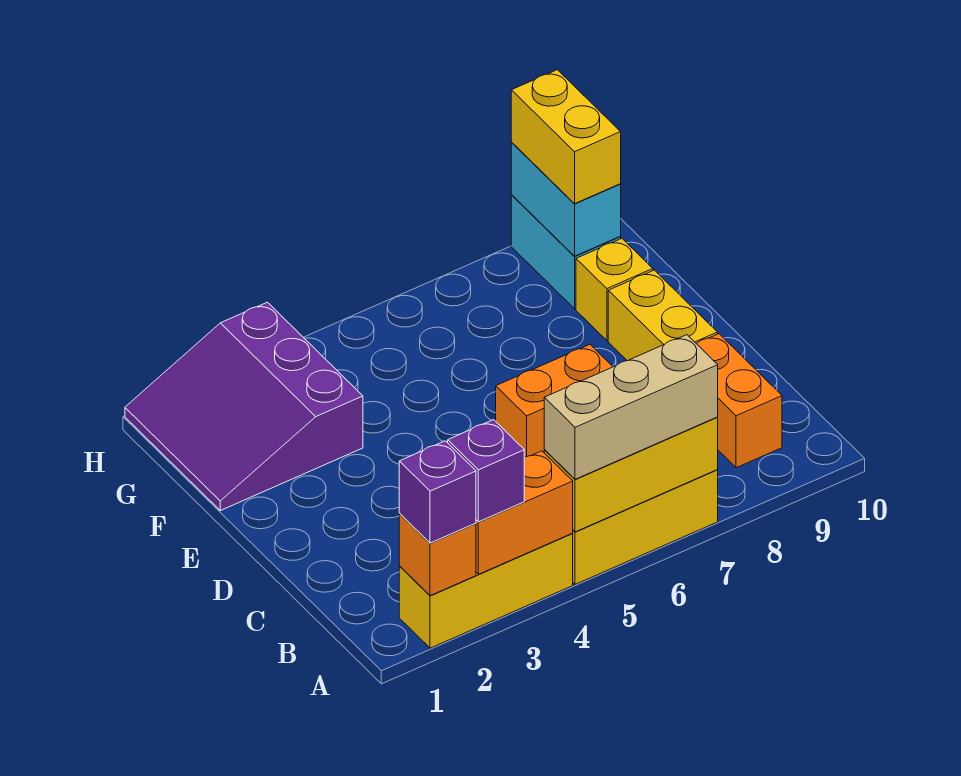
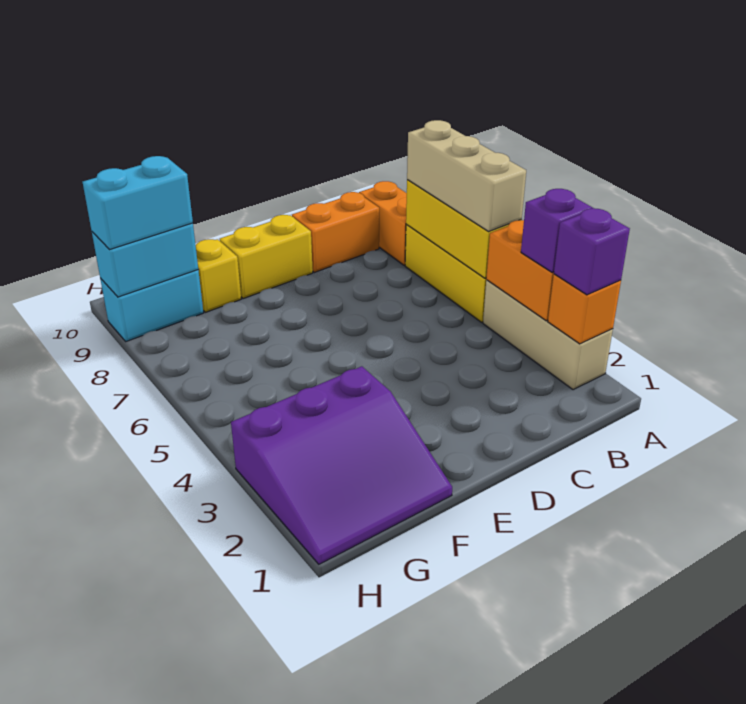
yellow 1x3 brick [399,533,573,648] -> tan 1x3 brick [483,280,613,390]
orange 1x2 brick [496,345,613,457] -> orange 1x2 brick moved to [359,181,407,265]
yellow 1x2 brick [511,70,621,204] -> cyan 1x2 brick [83,156,193,250]

